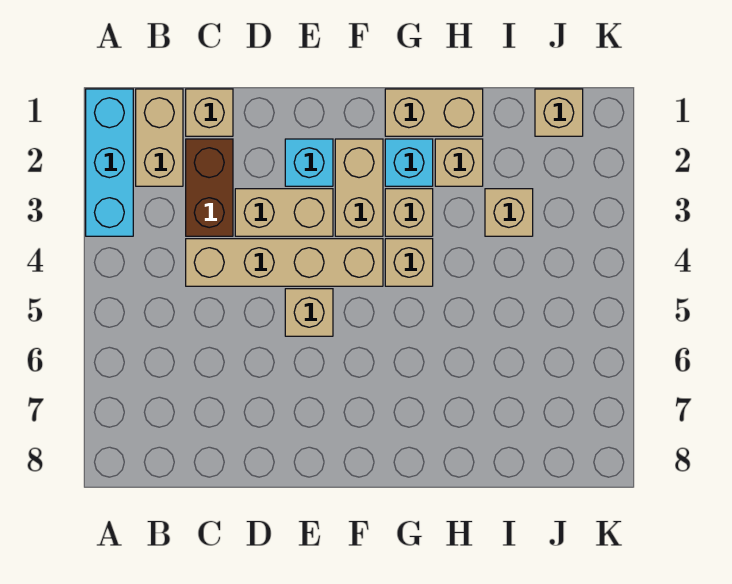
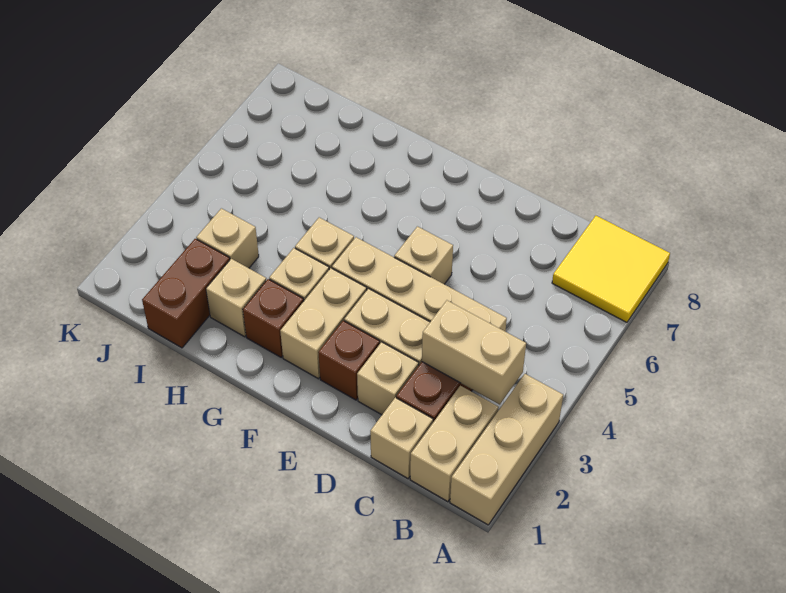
cyan 1x3 brick [86,89,133,236] -> tan 1x3 brick [450,374,563,525]
none -> yellow 2x2 tile [552,216,670,322]
cyan 1x1 brick [285,139,333,186] -> brown 1x1 brick [318,321,380,400]
tan 1x2 brick [385,89,483,136] -> tan 1x2 brick moved to [422,300,526,405]
cyan 1x1 brick [385,139,433,186] -> brown 1x1 brick [243,279,304,357]
none -> brown 1x2 brick [142,239,230,348]
tan 1x1 brick [535,89,583,136] -> tan 1x1 brick moved to [357,342,419,415]

